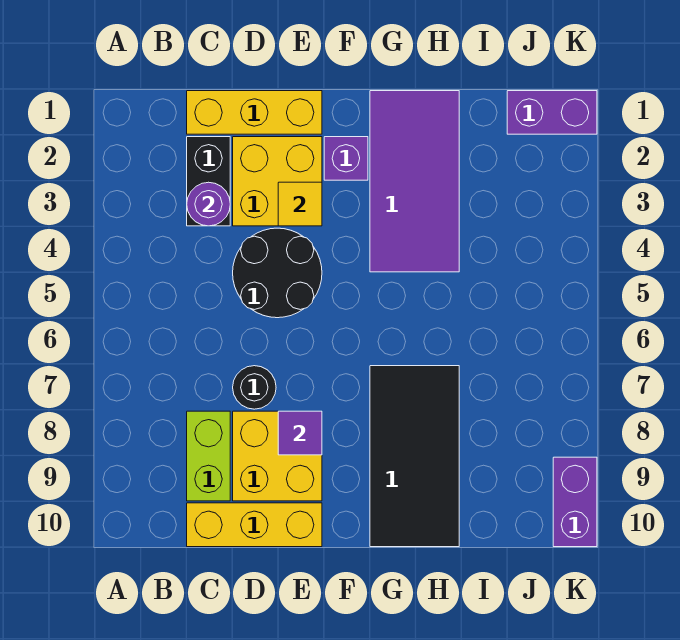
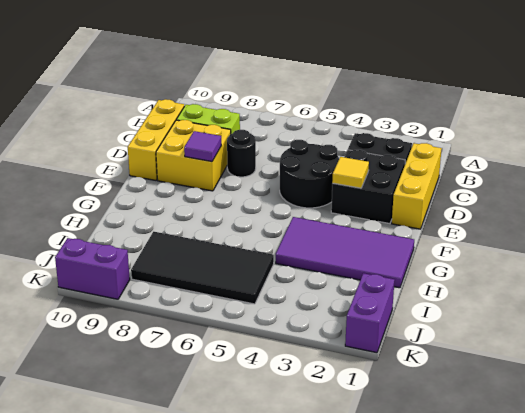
purple 1x1 round brick [187,182,230,226] -> none
yellow 2x2 brick [233,137,322,226] -> black 2x2 brick [331,150,405,224]
purple 1x1 brick [324,137,368,180] -> none
black 2x4 tile [370,366,459,547] -> black 2x4 tile moved to [131,232,274,304]

